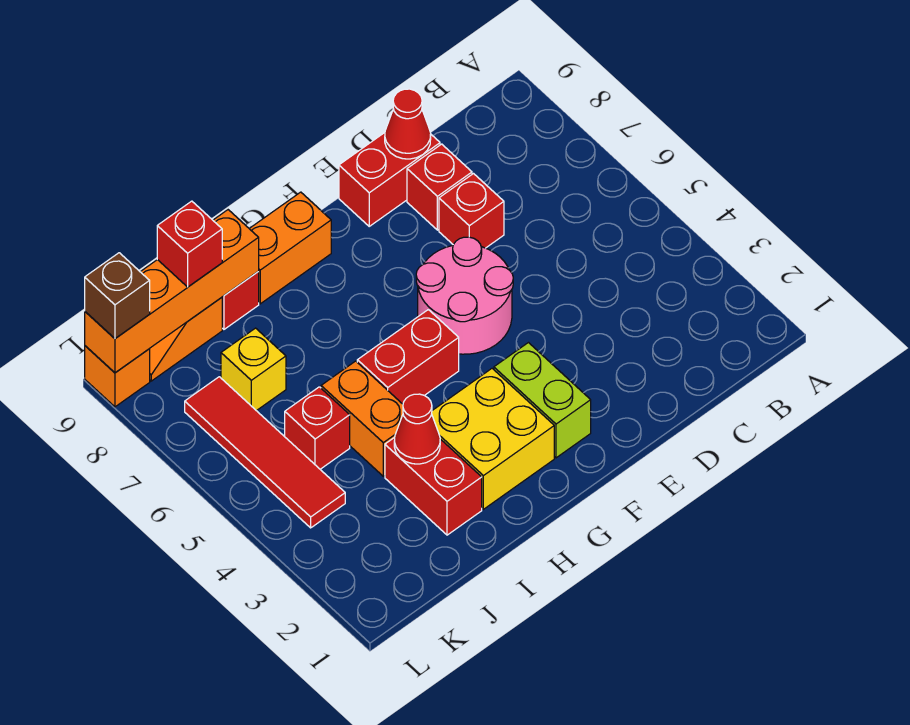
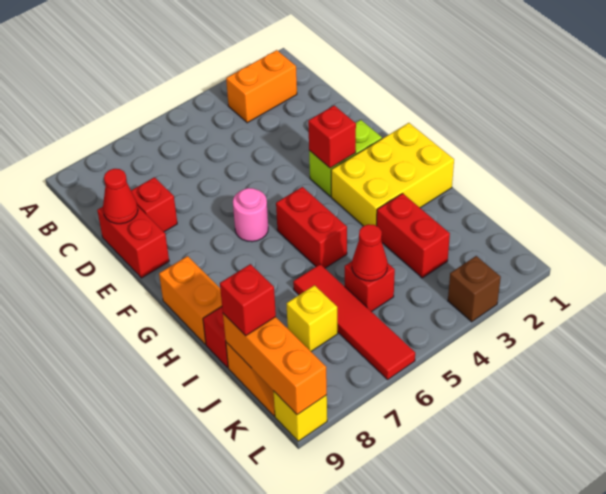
red 1x1 brick [439,174,504,248] -> red 1x1 brick moved to [308,105,356,168]
pink 2x2 round brick [416,237,513,354] -> pink 1x1 round brick [233,188,268,242]
yellow 2x2 brick [432,369,554,509] -> yellow 2x3 brick [331,123,454,226]
red 1x2 brick [385,437,482,535] -> red 1x2 brick turned to [377,193,450,278]
red 1x1 cone [394,394,440,464] -> red 1x1 cone moved to [352,224,388,281]
orange 1x2 brick [321,361,403,476] -> orange 1x2 brick moved to [226,50,297,123]
orange 1x4 brick [85,210,259,373] -> orange 1x3 brick [223,314,327,415]
red 1x4 tile [185,377,345,528] -> red 1x4 tile turned to [293,264,415,380]
orange 1x1 brick [85,346,150,407] -> yellow 1x1 brick [273,391,327,441]
brown 1x1 brick [85,253,150,339] -> brown 1x1 brick moved to [448,256,501,322]

